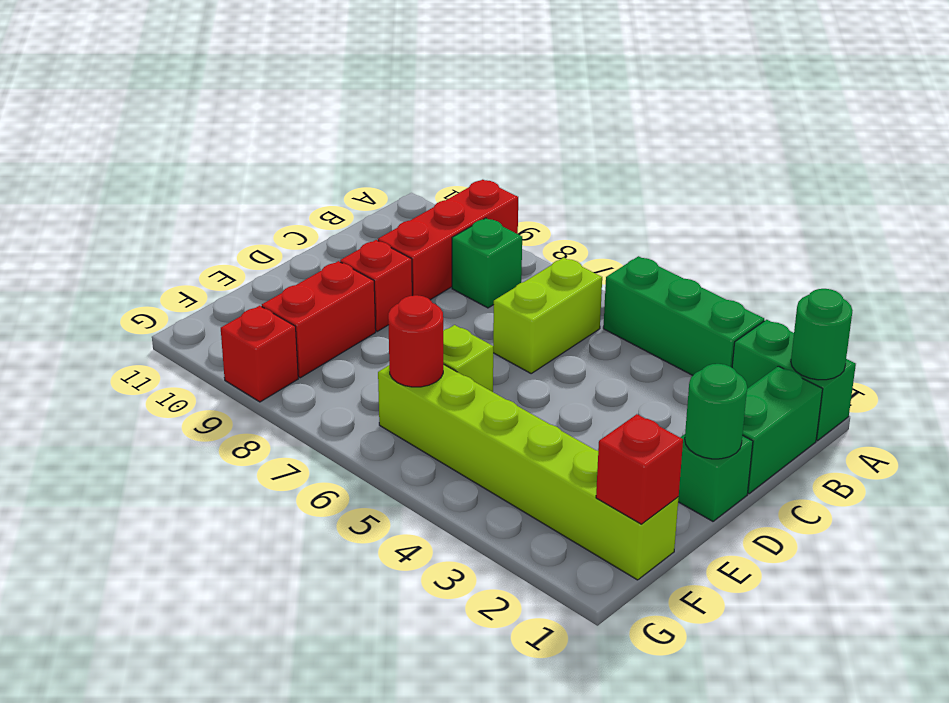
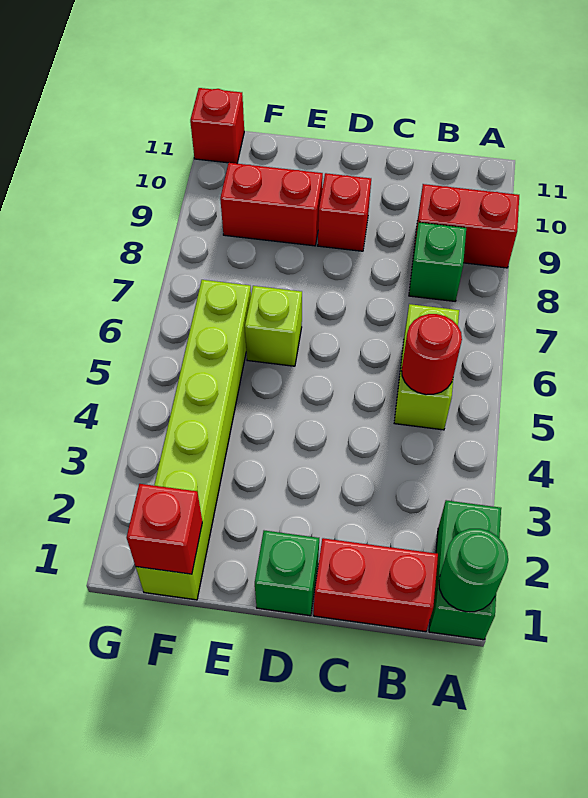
green 1x3 brick [603,256,764,375] -> none
red 1x3 brick [378,180,518,300] -> red 1x2 brick [414,184,519,268]
green 1x2 brick [742,366,823,494] -> red 1x2 brick [314,538,438,632]
lime 1x2 brick [493,258,602,373] -> lime 1x2 brick turned to [394,304,459,430]
green 1x1 round brick [685,364,747,459] -> none
red 1x1 round brick [388,295,443,387] -> red 1x1 round brick moved to [402,314,462,395]
red 1x1 brick [221,306,298,402] -> red 1x1 brick moved to [190,88,244,164]

